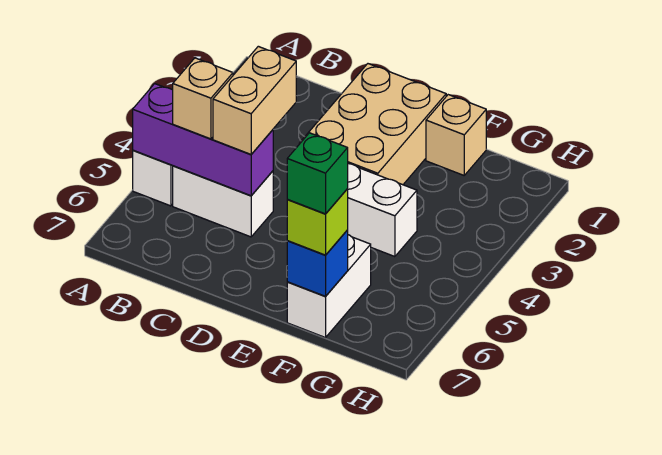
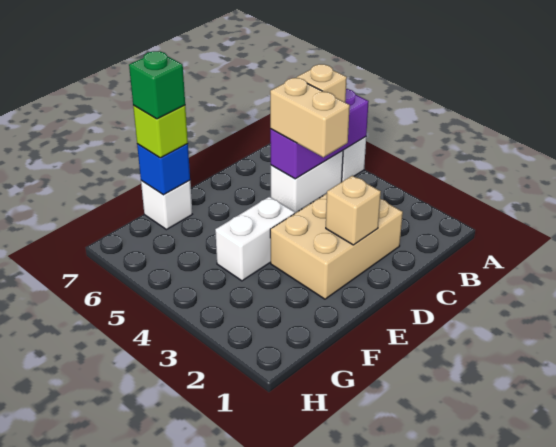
tan 2x3 brick [299,64,446,185] -> tan 2x3 brick turned to [270,194,403,299]
tan 1x1 brick [426,95,486,175] -> tan 1x1 brick moved to [326,176,381,245]
white 1x2 brick [287,235,371,338] -> white 1x1 brick [141,180,192,230]

